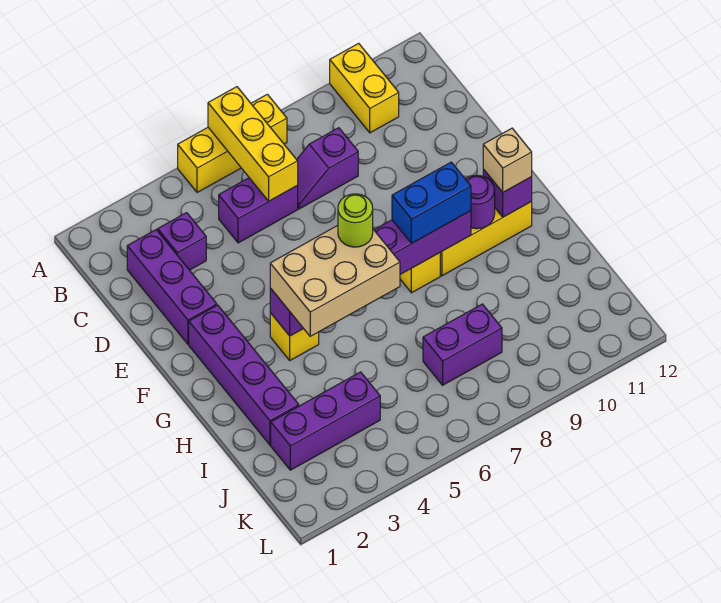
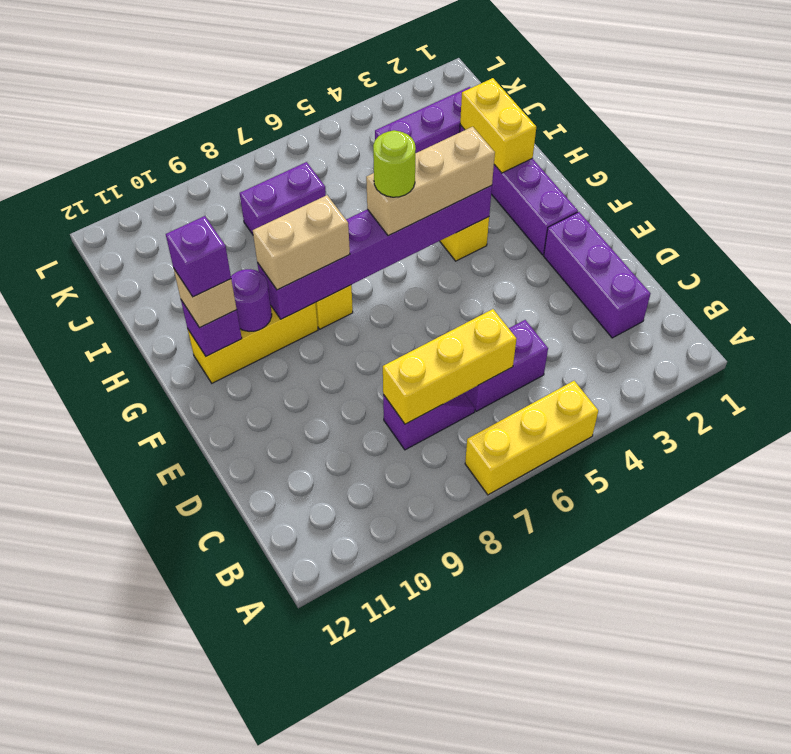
yellow 1x3 brick [208,87,298,201] -> yellow 1x3 brick turned to [383,309,516,424]
yellow 1x2 brick [330,43,399,133] -> yellow 1x2 brick moved to [460,78,536,173]
purple 1x1 brick [158,213,206,270] -> purple 1x1 brick moved to [166,216,231,297]
tan 2x3 brick [270,225,400,336] -> tan 1x3 brick [366,127,495,236]
blue 1x2 brick [392,162,471,244] -> tan 1x2 brick [253,195,350,290]

